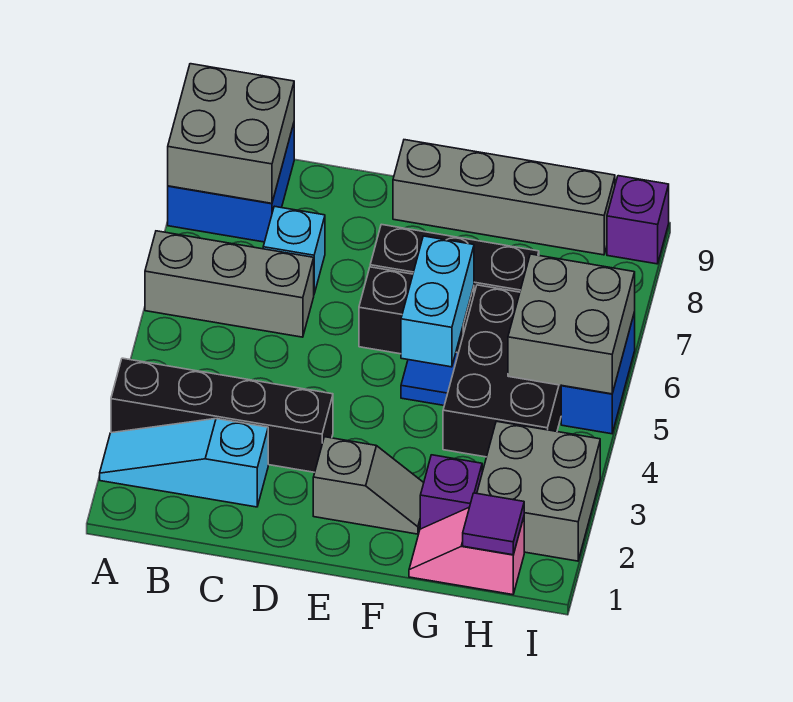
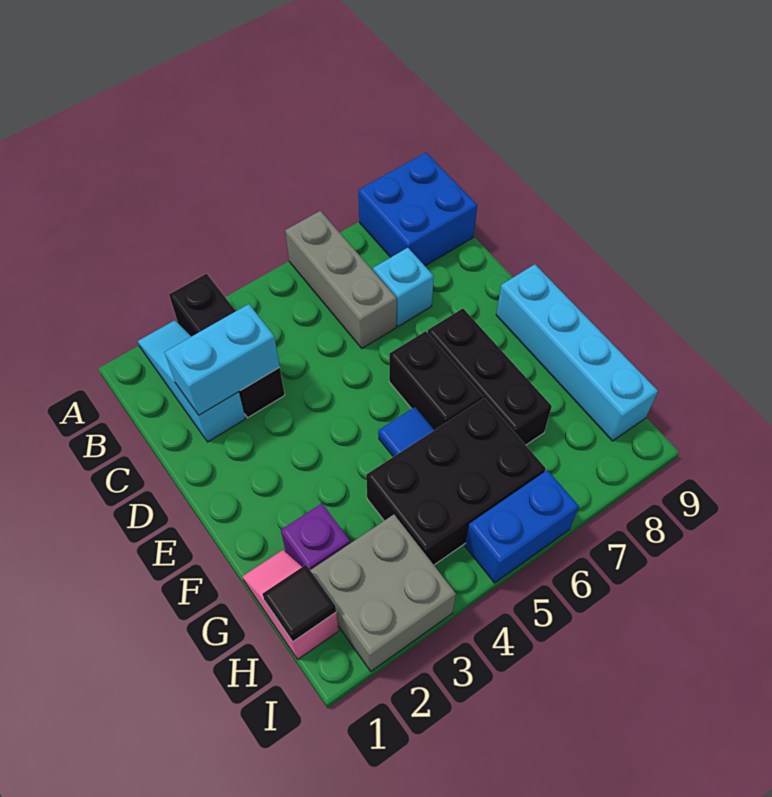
black 1x4 brick [111,358,333,472] -> black 1x3 brick [169,274,285,418]
grey 2x2 brick [168,64,294,203] -> none
grey 1x2 slope [313,437,424,534] -> none
grey 1x4 brick [393,140,615,255] -> cyan 1x4 brick [496,264,658,441]
cyan 1x2 brick [401,236,474,367] -> cyan 1x2 brick moved to [165,304,280,415]
purple 1x1 tile [463,493,524,555] -> black 1x1 tile [263,565,336,642]
grey 2x2 brick [508,254,635,394] -> none
purple 1x1 brick [607,176,669,264] -> none

